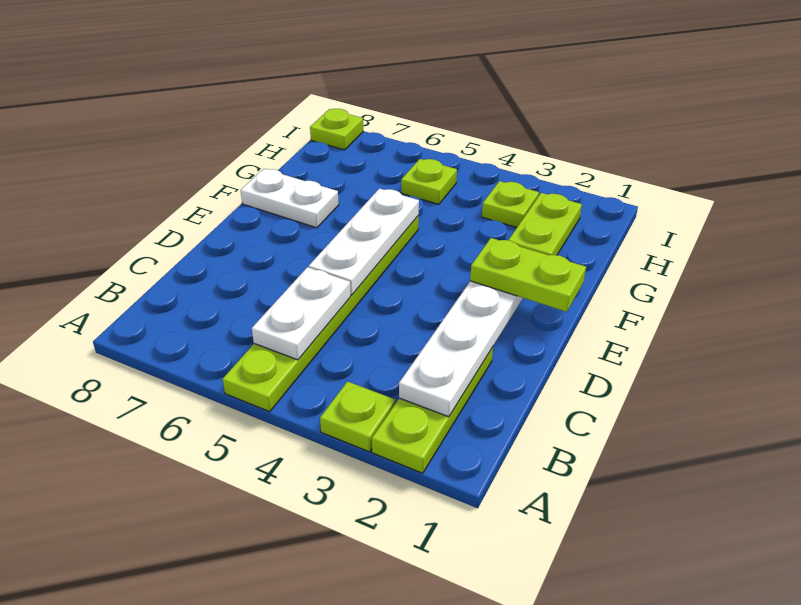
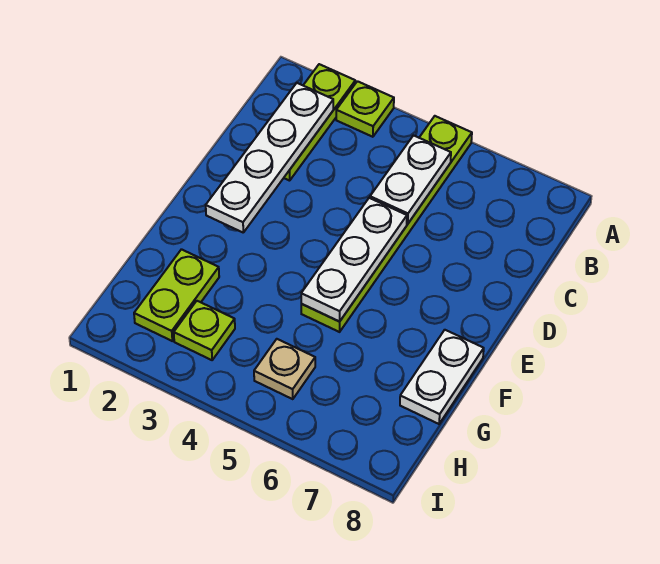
lime 1x2 plate [470,238,586,312] -> none
white 1x2 plate [241,169,339,228] -> white 1x2 plate turned to [400,330,484,424]
lime 1x1 plate [401,159,457,204] -> tan 1x1 plate [254,339,315,399]
lime 1x1 plate [310,109,363,150] -> none

